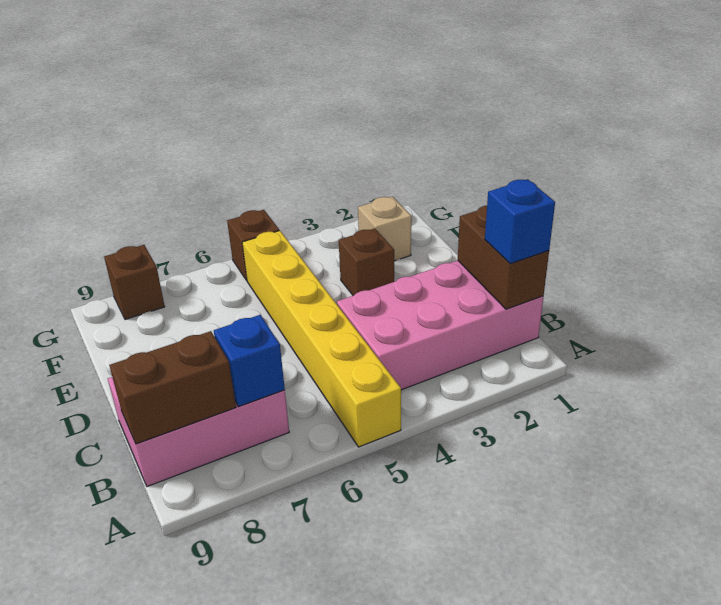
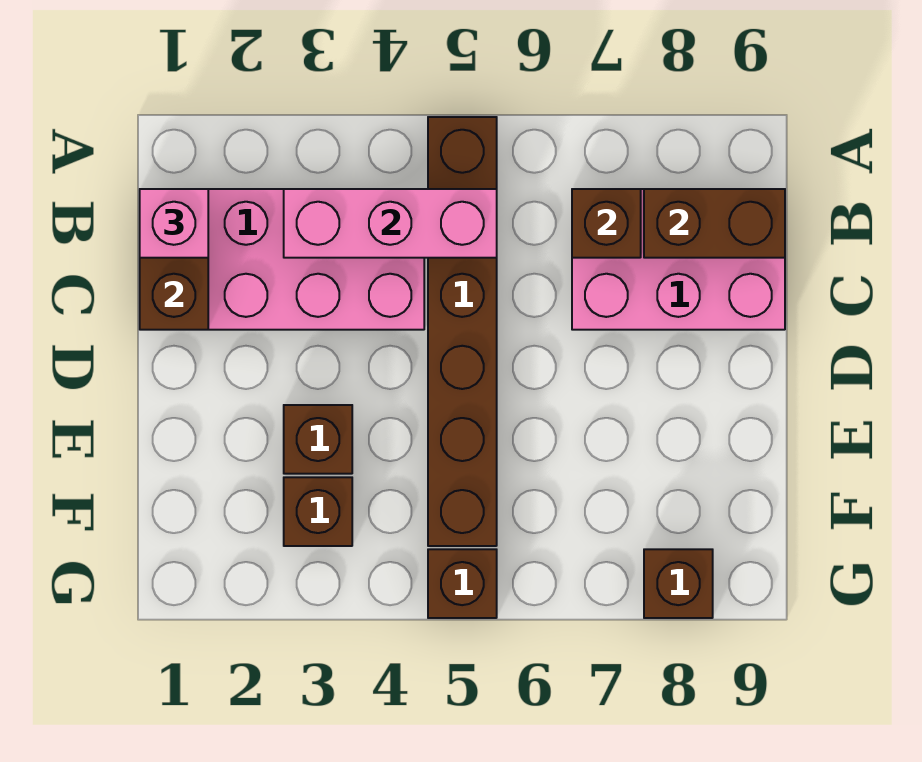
yellow 1x6 brick [242,231,401,447] -> brown 1x6 brick [428,117,497,546]
blue 1x1 brick [485,179,555,264] -> pink 1x1 brick [140,189,208,258]
none -> pink 1x3 brick [284,189,497,258]
blue 1x1 brick [214,315,285,407] -> brown 1x1 brick [572,189,641,258]
tan 1x1 brick [358,196,411,261] -> none
none -> brown 1x1 brick [284,477,352,546]

